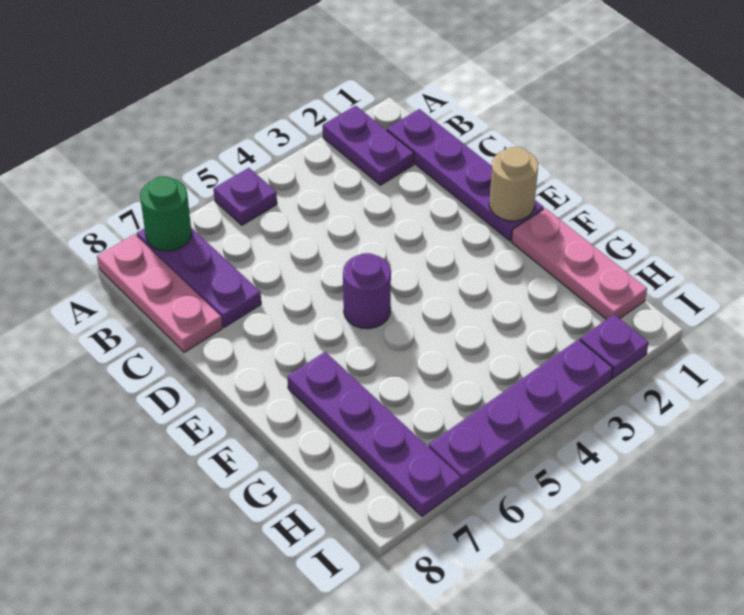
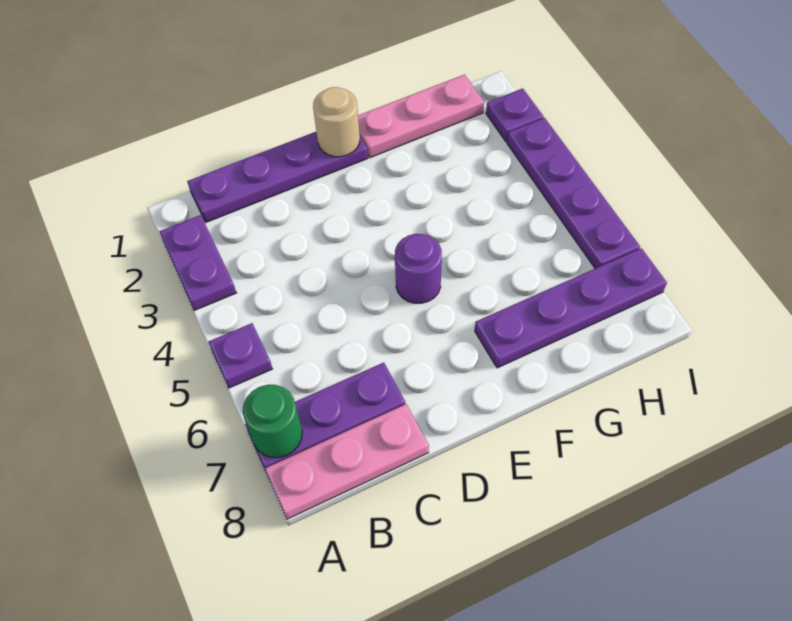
purple 1x2 plate [323,106,414,185] -> purple 1x2 plate turned to [159,215,236,311]

